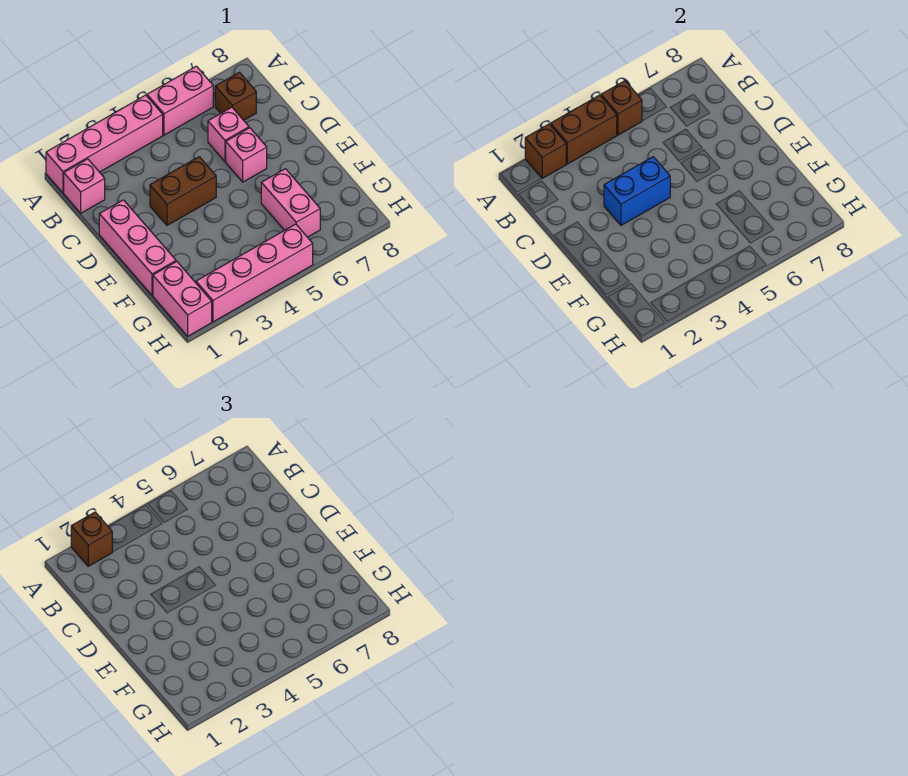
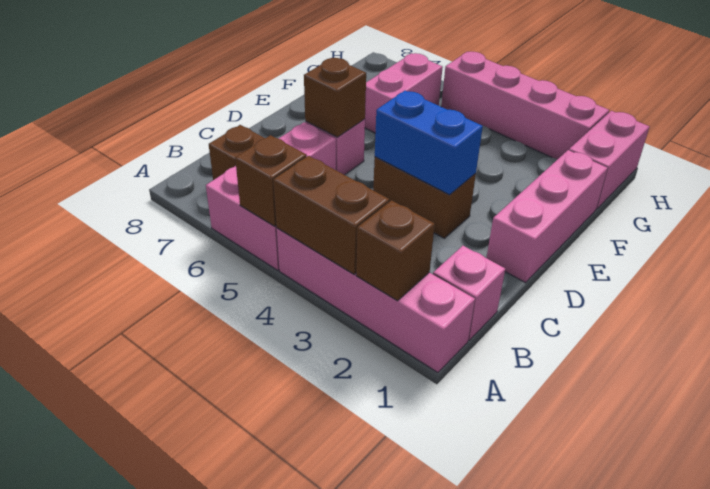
brown 1x1 brick [71,512,112,566] -> brown 1x1 brick moved to [304,58,366,137]

